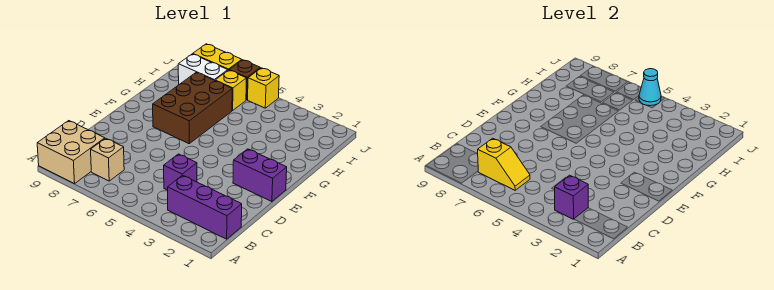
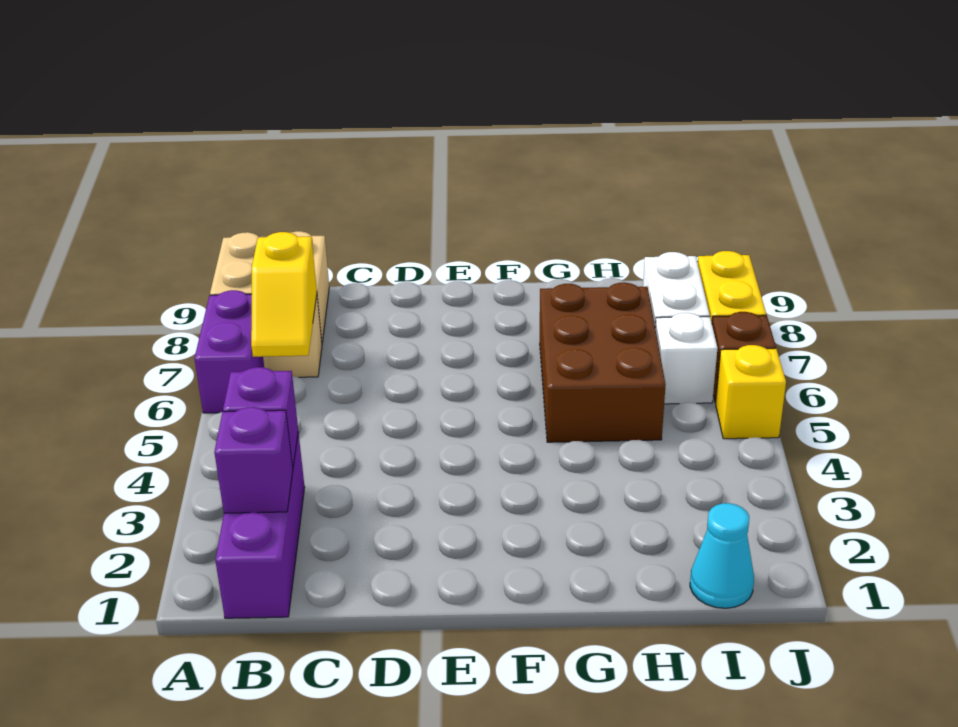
purple 1x1 brick [164,154,197,190] -> purple 1x1 brick moved to [214,407,293,513]
purple 1x2 brick [233,149,287,202] -> purple 1x2 brick moved to [194,290,264,413]
brown 2x3 brick [153,73,232,144] -> brown 2x3 brick turned to [540,283,666,442]
yellow 1x1 brick [215,70,246,111] -> white 1x1 brick [655,313,718,404]
cyan 1x1 cone [639,69,661,106] -> cyan 1x1 cone moved to [690,503,754,608]

